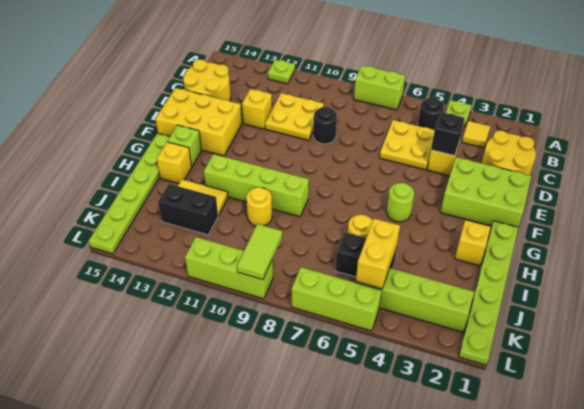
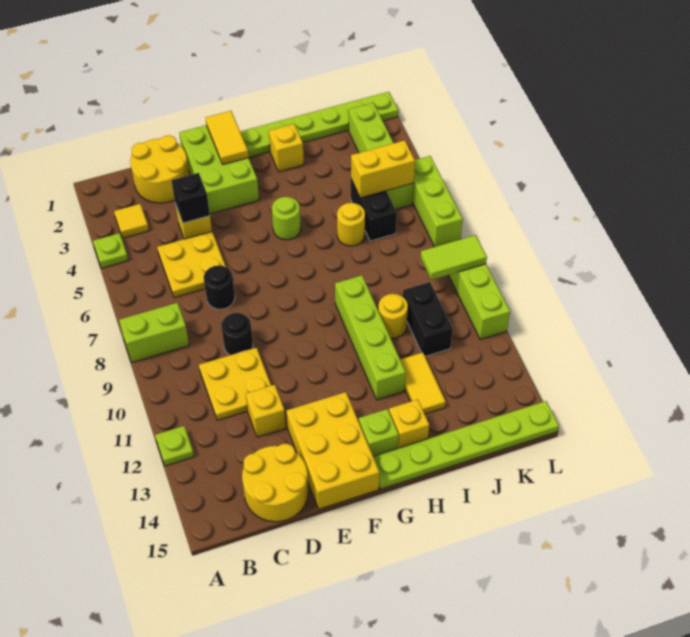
lime 1x2 brick [354,65,405,110] -> lime 1x2 brick turned to [119,303,189,362]
black 1x1 round brick [418,97,444,130] -> black 1x1 round brick moved to [204,265,235,309]
none -> yellow 1x2 tile [206,111,249,165]
black 1x2 brick [158,184,218,235] -> black 1x2 brick moved to [403,282,453,356]

